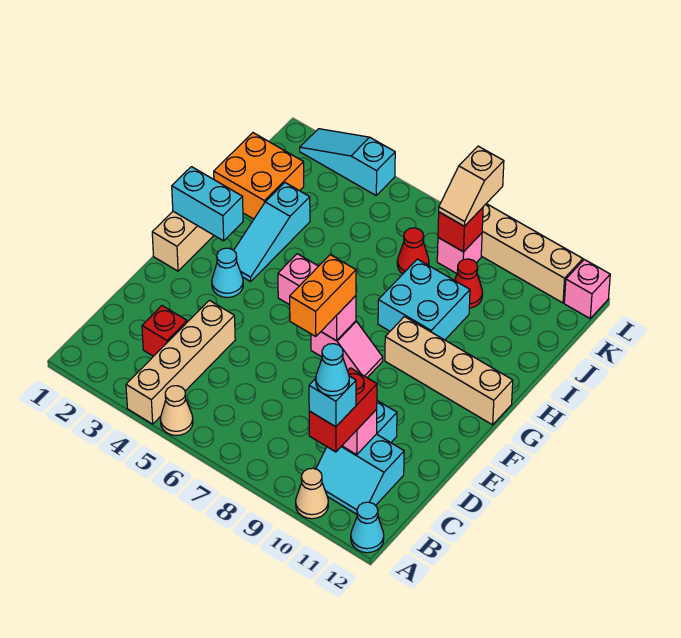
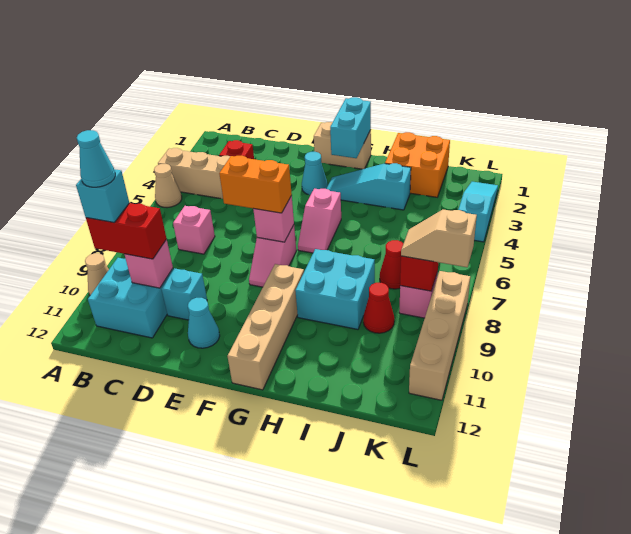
cyan 1x1 cone [351,502,384,553] -> cyan 1x1 cone moved to [188,298,220,348]
cyan 2x2 slope [316,434,404,514] -> cyan 2x2 brick [88,258,173,338]
pink 1x1 brick [564,259,610,318] -> pink 1x1 brick moved to [173,206,215,254]

